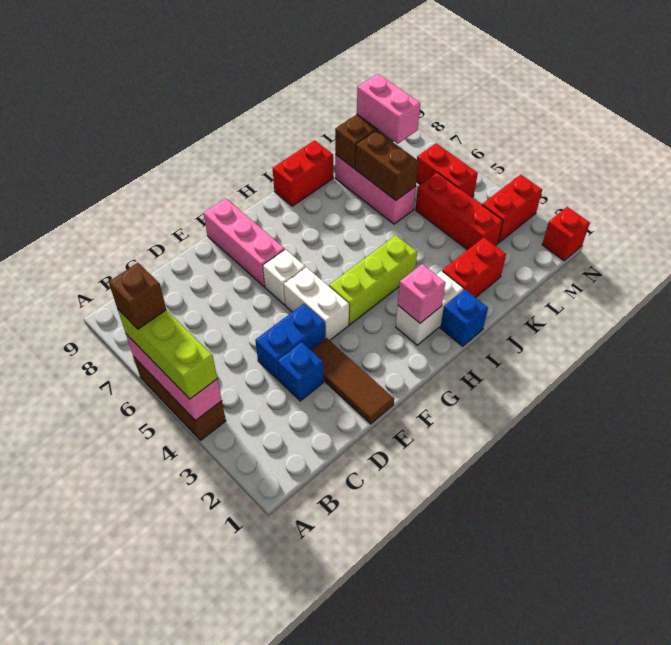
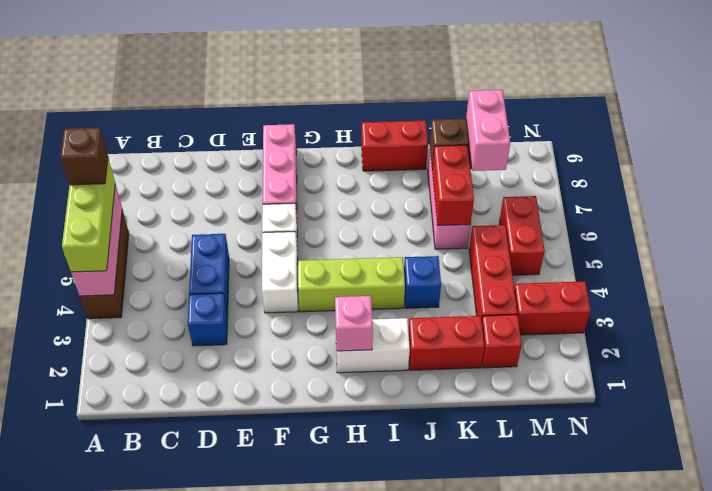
blue 1x2 brick [255,304,325,380] -> blue 1x2 brick turned to [189,234,229,313]
brown 1x3 tile [311,338,394,424] -> none
blue 1x1 brick [440,290,488,346] -> blue 1x1 brick moved to [404,256,441,308]
brown 1x2 brick [355,130,418,200] -> red 1x2 brick [432,145,474,226]
red 1x1 brick [542,207,590,261] -> red 1x1 brick moved to [482,315,522,368]

